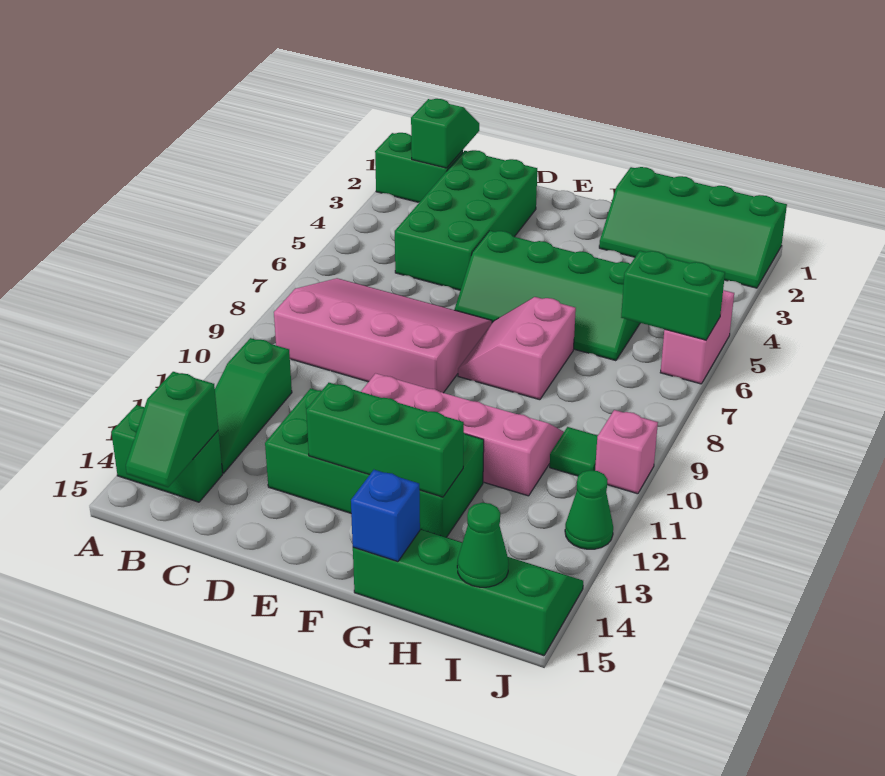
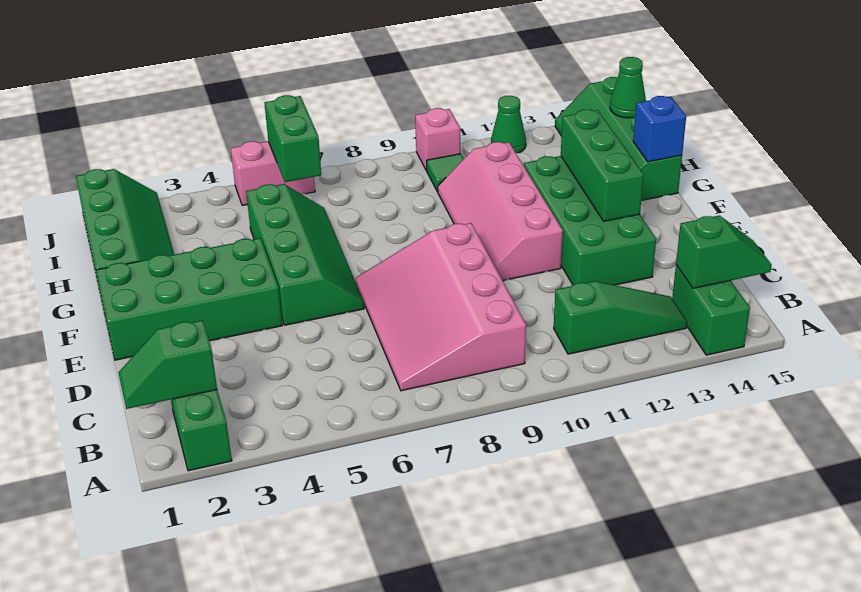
green 2x4 brick [395,150,537,290] -> green 2x4 brick moved to [96,238,282,360]
pink 2x2 slope [458,297,576,400] -> none

